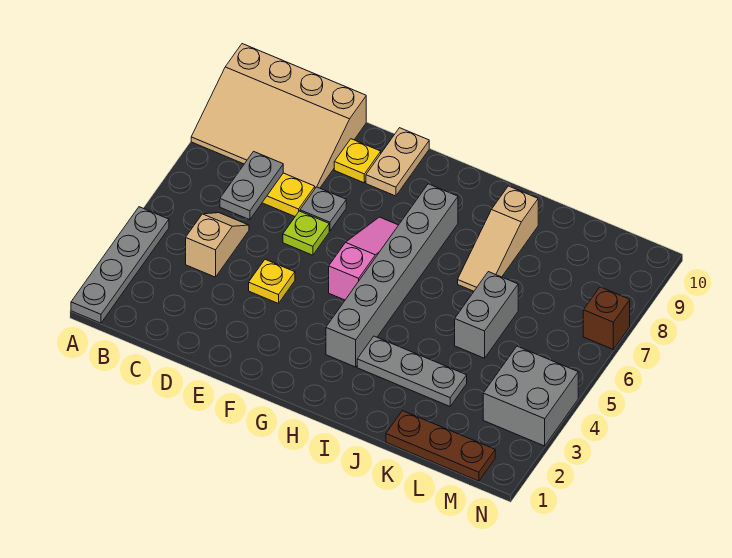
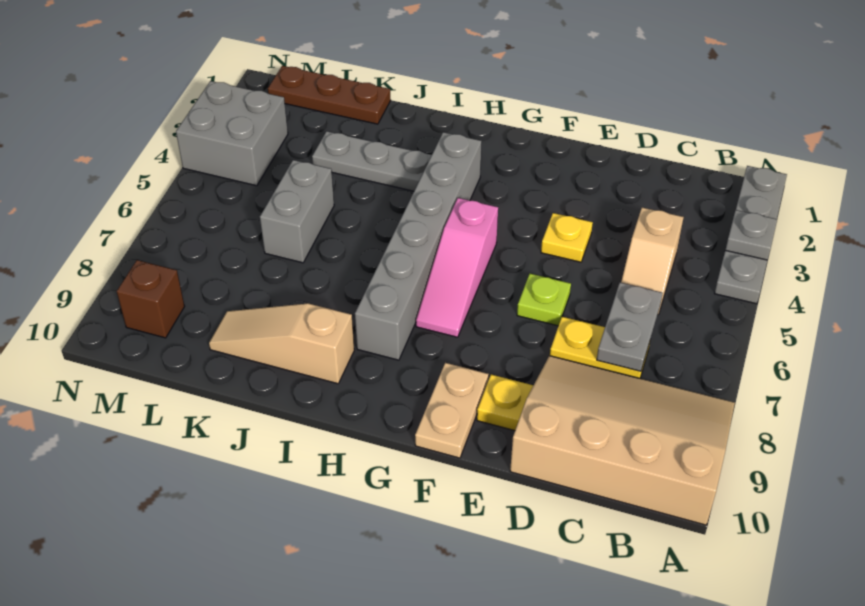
grey 1x1 plate [300,187,346,231] -> grey 1x1 plate moved to [725,210,777,260]
tan 1x3 slope [458,186,538,291] -> tan 1x3 slope turned to [209,303,354,384]
brown 1x1 brick [583,287,630,349] -> brown 1x1 brick moved to [117,260,185,338]

